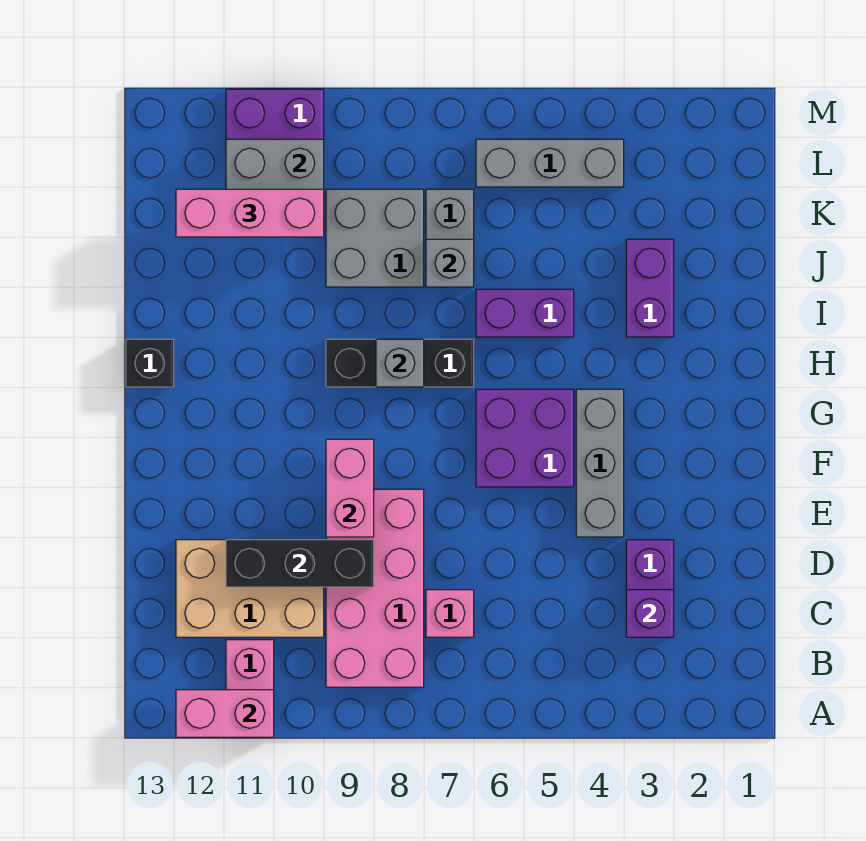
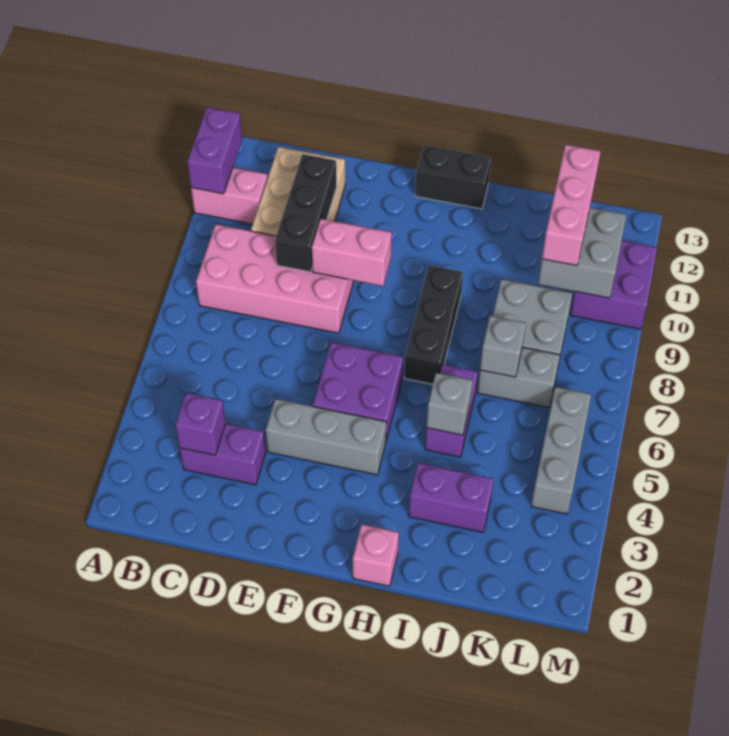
pink 1x2 brick [176,690,274,737] -> purple 1x2 brick [187,107,242,194]
pink 1x1 brick [426,590,474,637] -> pink 1x1 brick moved to [353,525,399,586]
grey 1x1 brick [376,339,424,387] -> grey 1x1 brick moved to [427,373,473,435]
black 1x1 brick [126,339,174,387] -> black 1x2 brick [415,145,491,209]

